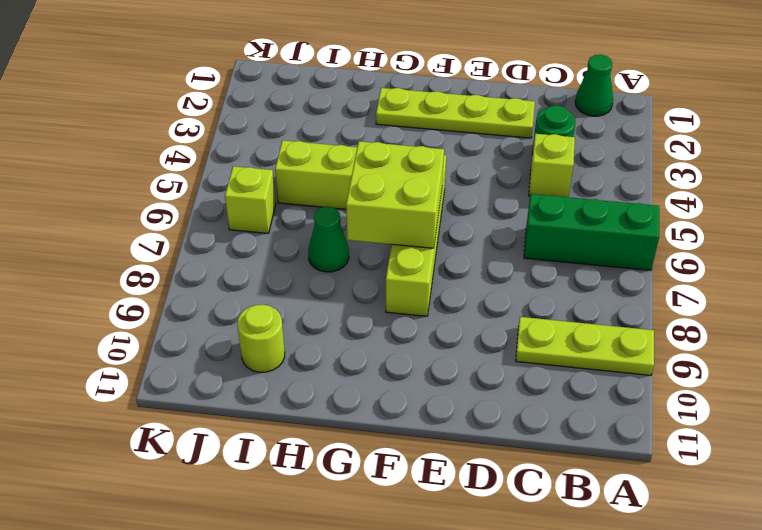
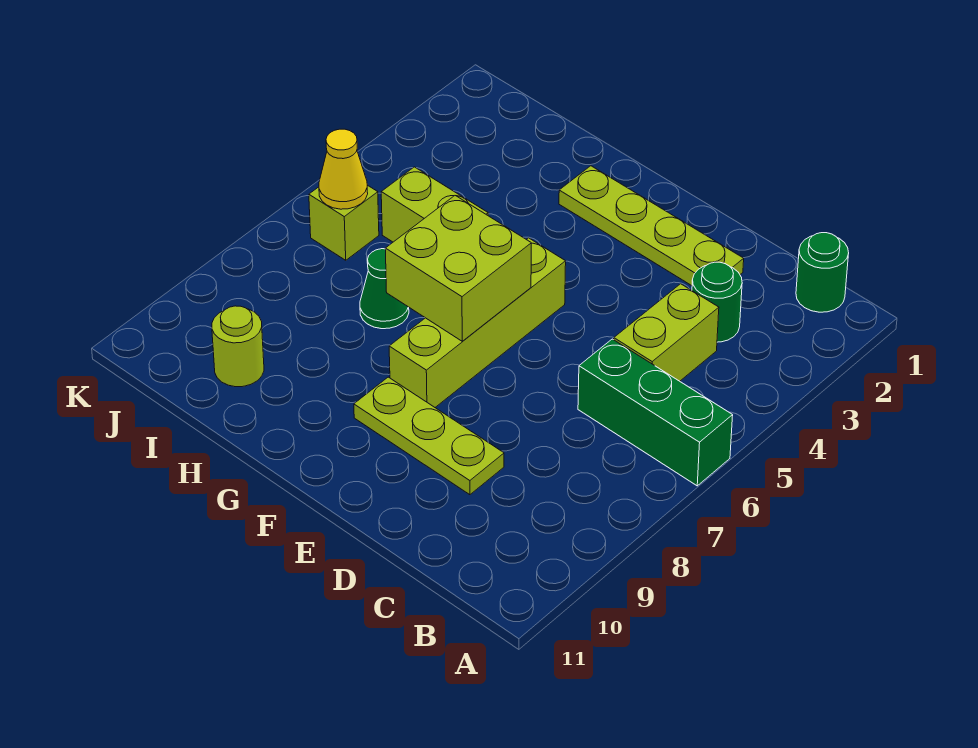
lime 1x3 plate [516,317,654,375] -> lime 1x3 plate moved to [354,377,504,495]
green 1x1 cone [575,55,613,116] -> green 1x1 round brick [796,233,849,312]
lime 1x1 brick [529,134,575,197] -> lime 1x2 brick [614,284,719,381]
none -> yellow 1x1 cone [319,129,368,209]

